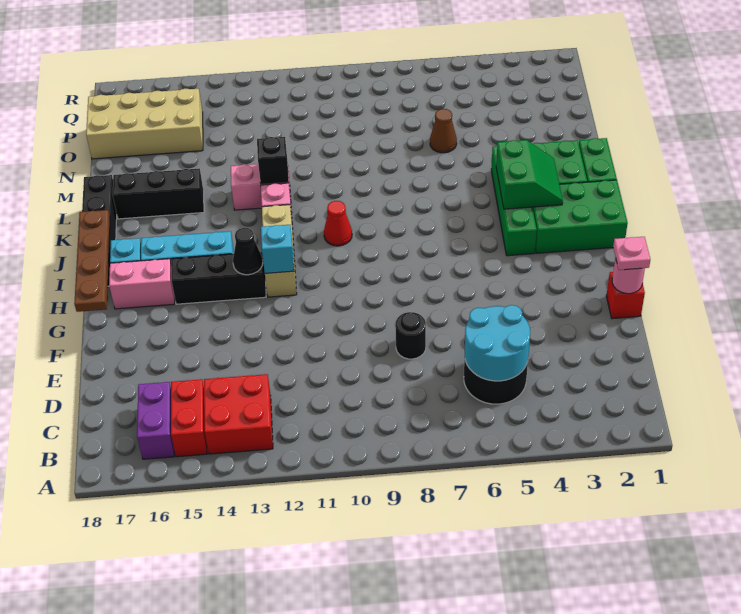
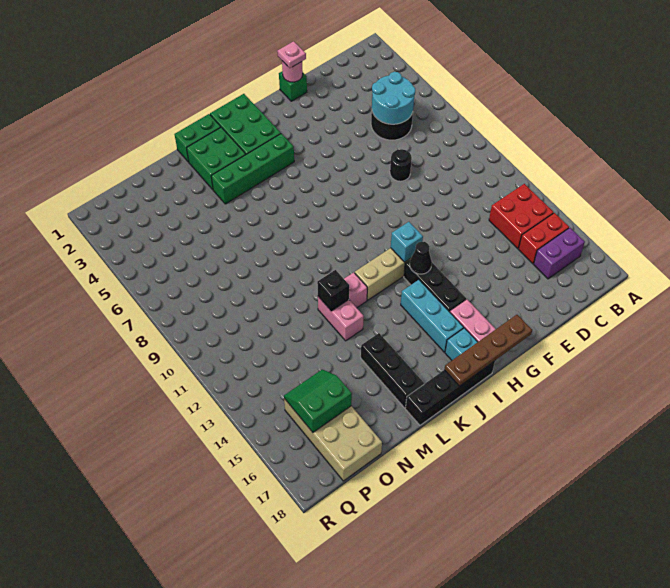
red 1x1 brick [606,272,645,319] -> green 1x1 brick [279,71,307,101]
green 2x2 slope [496,140,563,209] -> green 2x2 slope moved to [284,369,352,432]
red 1x1 cone [324,201,352,246] -> none
brown 1x1 cone [430,109,457,153] -> none

